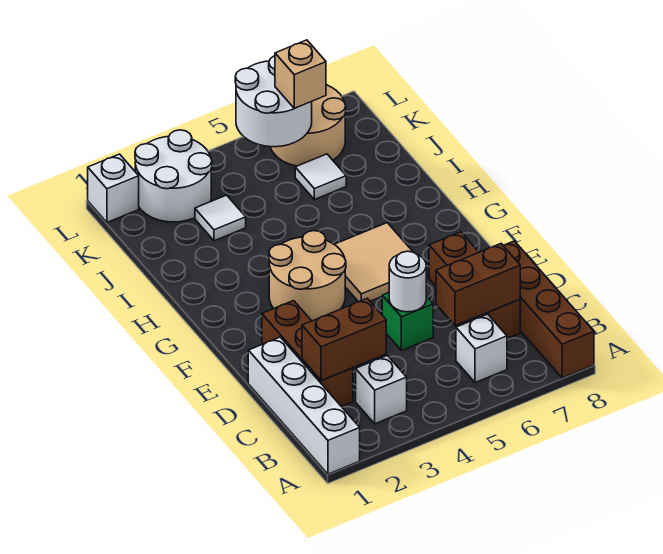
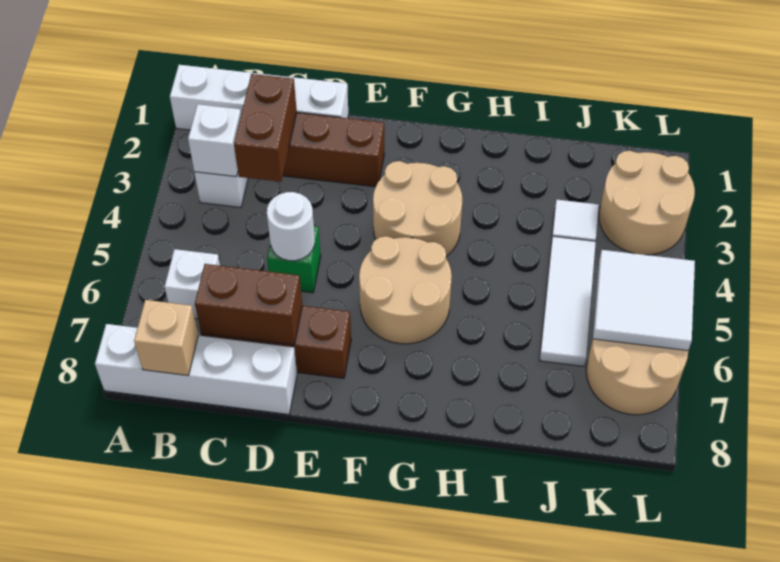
brown 1x4 brick [503,241,594,378] -> white 1x4 brick [95,324,297,414]
brown 1x2 brick [436,244,520,326] -> brown 1x2 brick turned to [195,264,302,345]
tan 2x2 tile [334,223,427,302] -> tan 2x2 round brick [359,236,452,344]
white 1x1 tile [295,154,346,200] -> white 1x3 tile [539,236,596,366]
white 2x2 round brick [135,130,212,222] -> tan 2x2 round brick [599,151,695,255]
white 2x2 round brick [235,56,312,147] -> white 2x2 tile [593,250,695,350]
tan 1x1 brick [275,40,326,108] -> tan 1x1 brick moved to [134,300,198,375]
white 1x1 brick [88,154,139,222] -> white 1x1 brick moved to [188,104,241,177]

